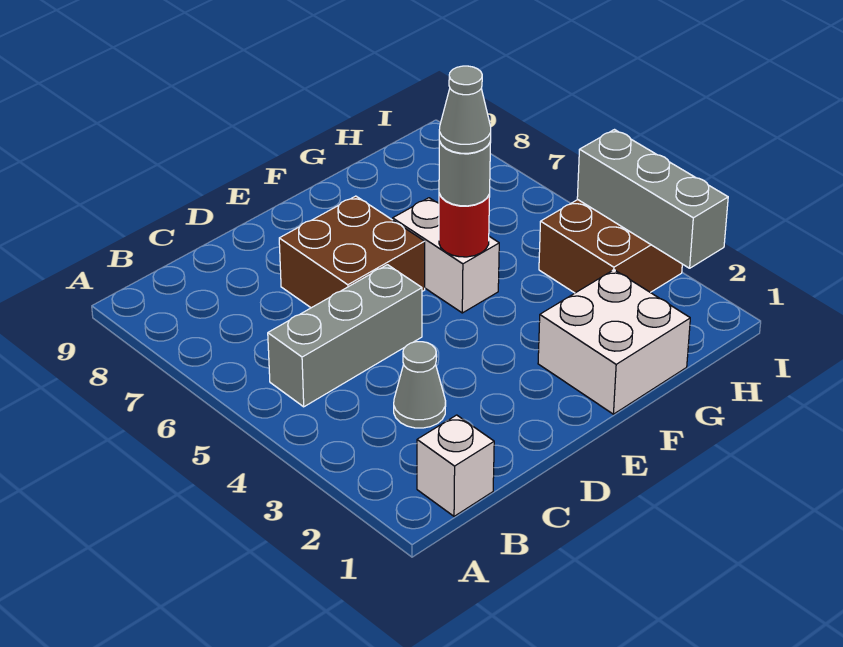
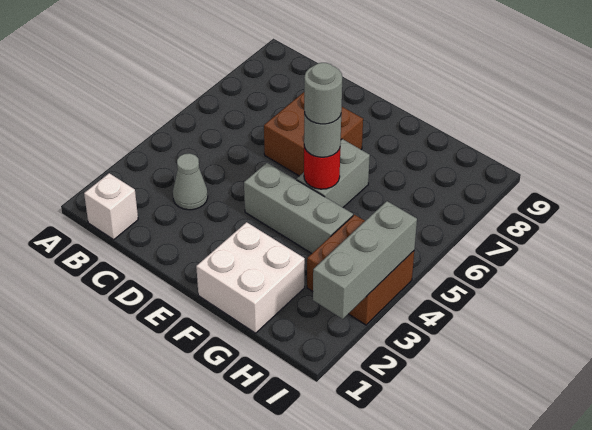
grey 1x3 brick [268,265,422,407] -> grey 1x3 brick moved to [244,163,353,253]
white 1x2 brick [393,198,499,313] -> grey 1x2 brick [297,139,370,207]
grey 1x1 cone [439,66,491,153] -> grey 1x1 round brick [304,63,342,124]

